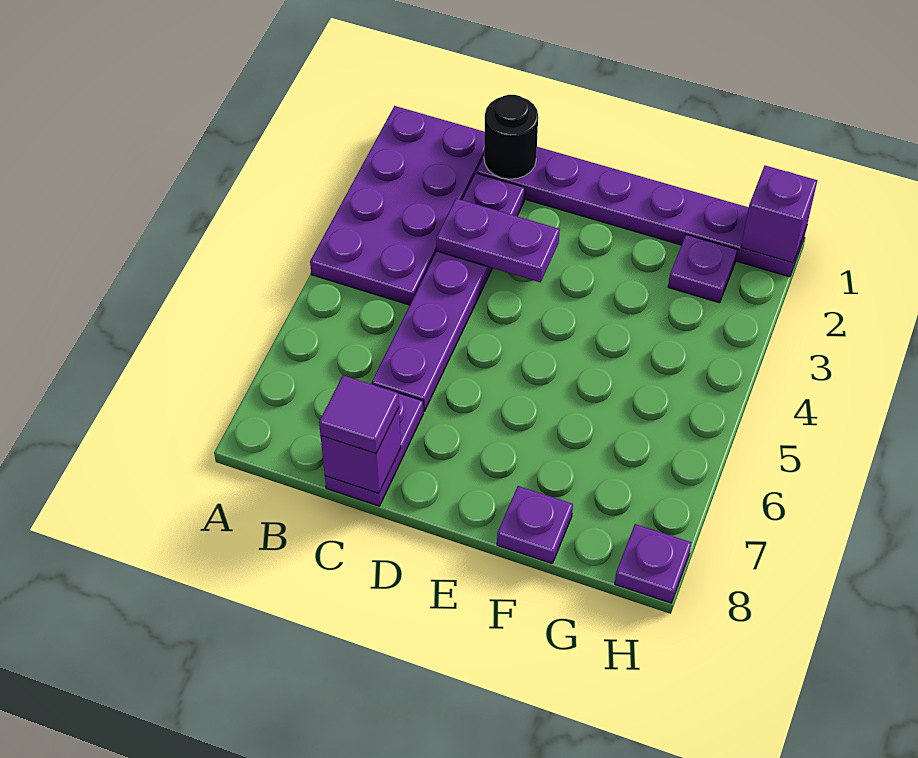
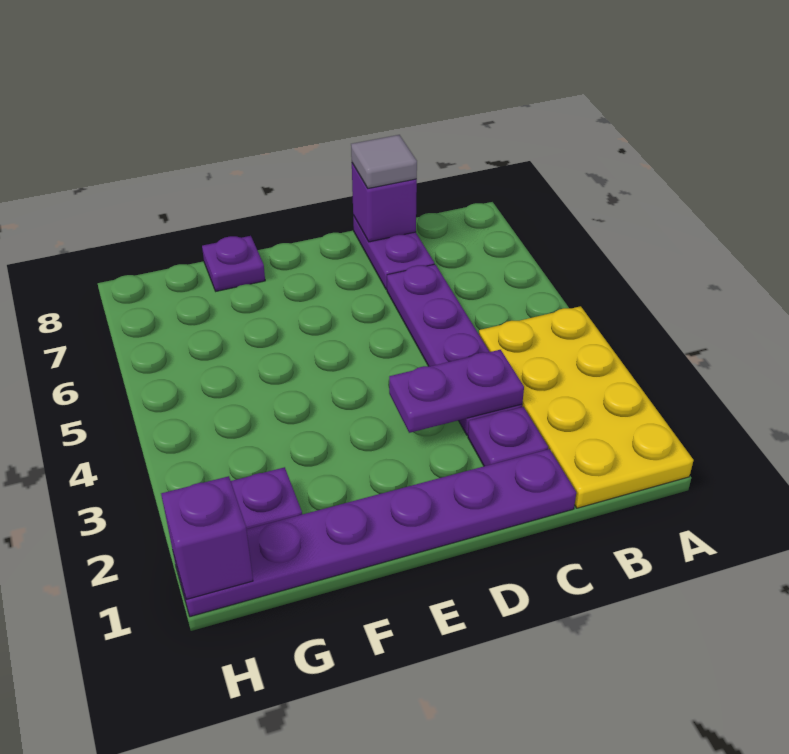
purple 2x4 plate [310,106,485,305] -> yellow 2x4 plate [479,306,694,508]
black 1x1 round brick [484,95,538,179] -> none
purple 1x1 tile [319,375,399,453] -> grey 1x1 tile [351,135,417,188]
purple 1x1 plate [615,524,691,603] -> none

